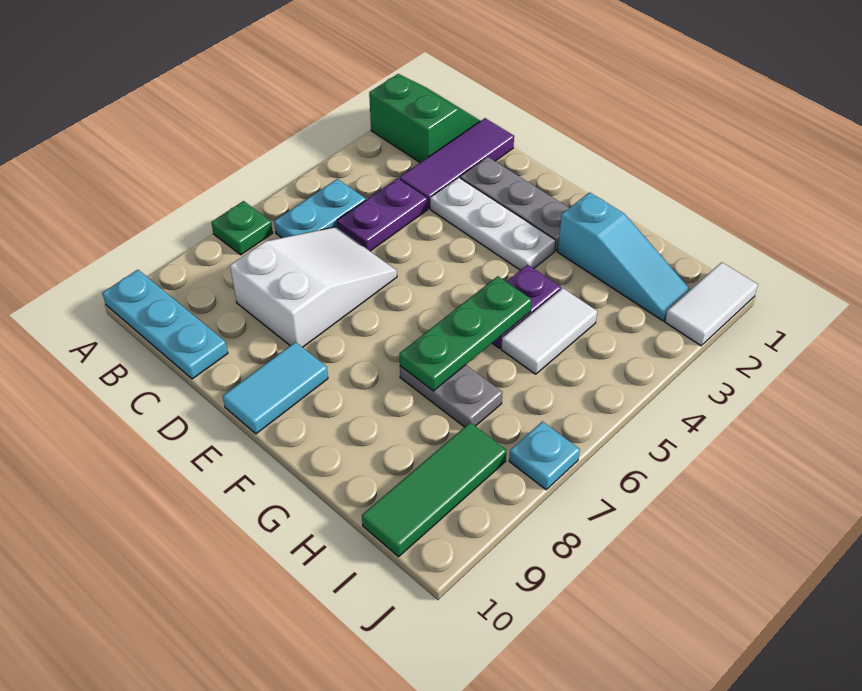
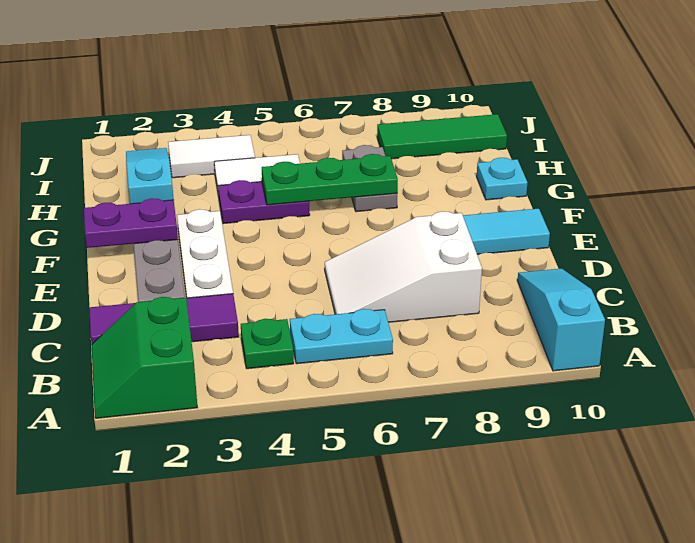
green 1x1 plate [211,201,273,255] -> green 1x1 plate moved to [241,319,294,369]
cyan 1x3 plate [102,270,228,379] -> cyan 1x3 slope [517,269,605,371]
purple 1x2 plate [337,178,427,251] -> purple 1x2 plate moved to [84,198,178,248]
white 1x2 tile [665,262,758,346] -> white 1x2 tile moved to [168,135,255,178]
cyan 1x1 plate [509,421,580,490] -> cyan 1x1 plate moved to [477,158,527,200]

